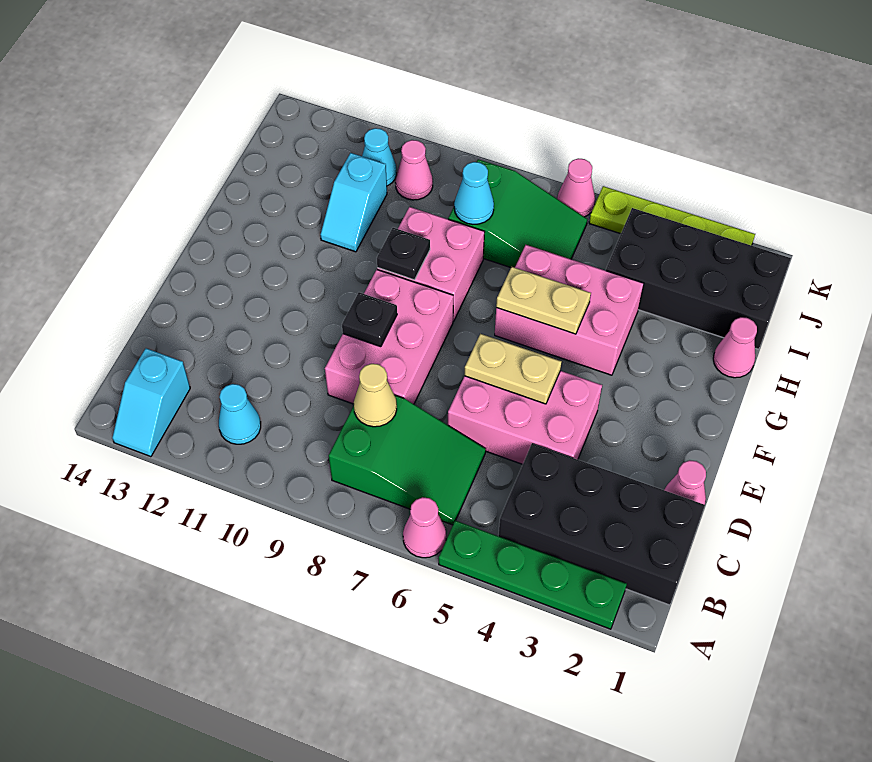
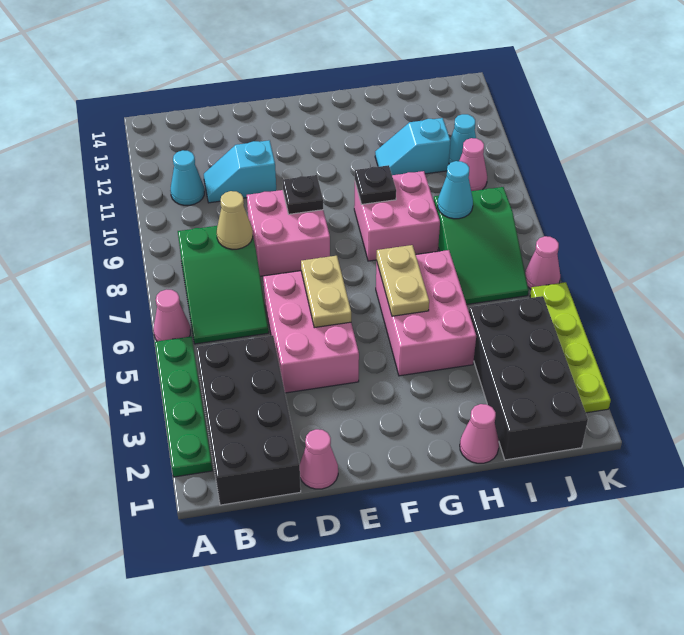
cyan 1x2 slope [112,348,190,457] -> cyan 1x2 slope moved to [204,140,276,203]
pink 2x3 brick [325,270,453,404] -> pink 2x2 brick [247,190,330,276]

